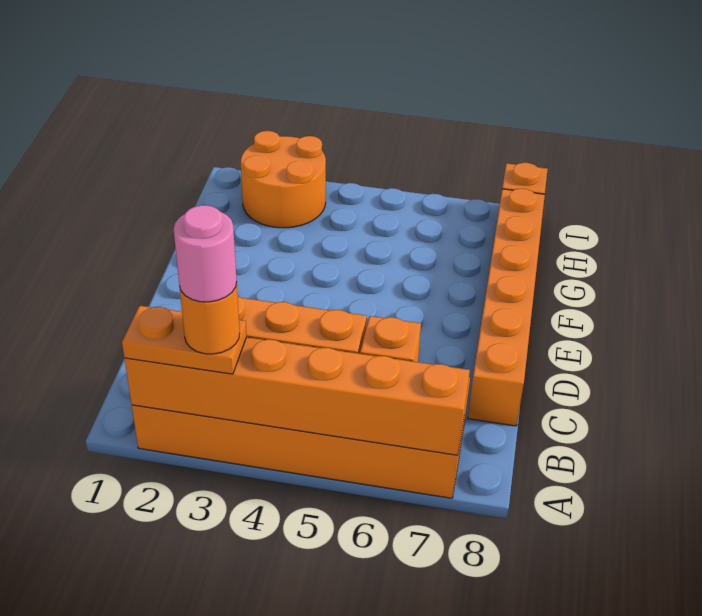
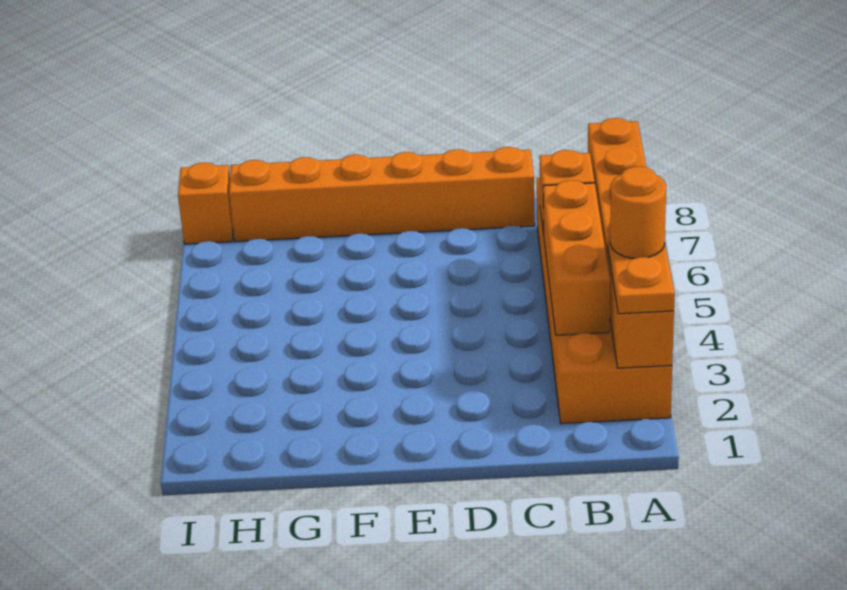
pink 1x1 round brick [174,205,237,302] -> none
orange 2x2 round brick [241,131,326,228] -> none

